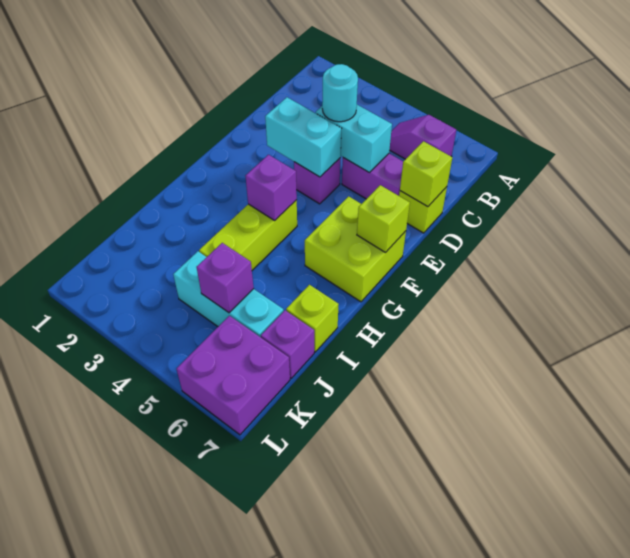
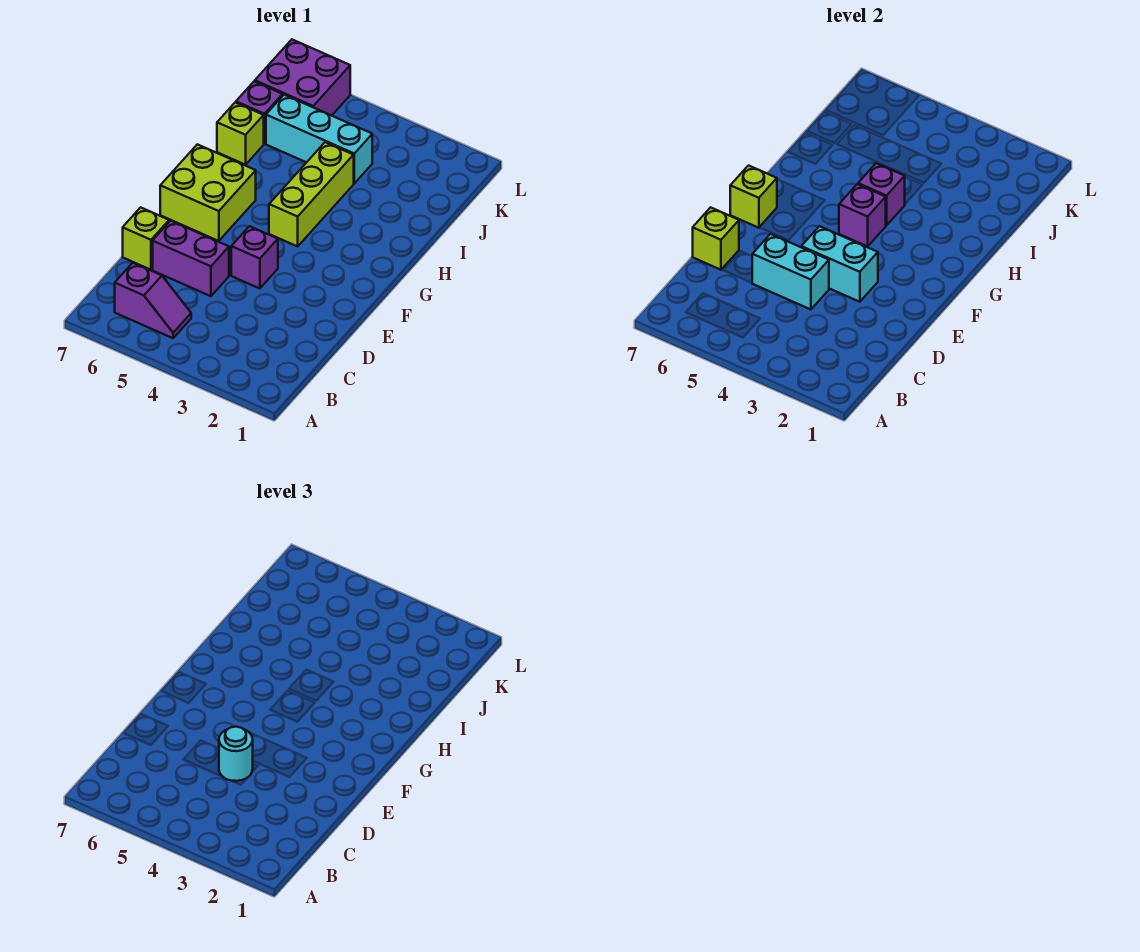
purple 1x1 brick [197,243,254,313] -> purple 1x1 brick moved to [858,163,905,226]

